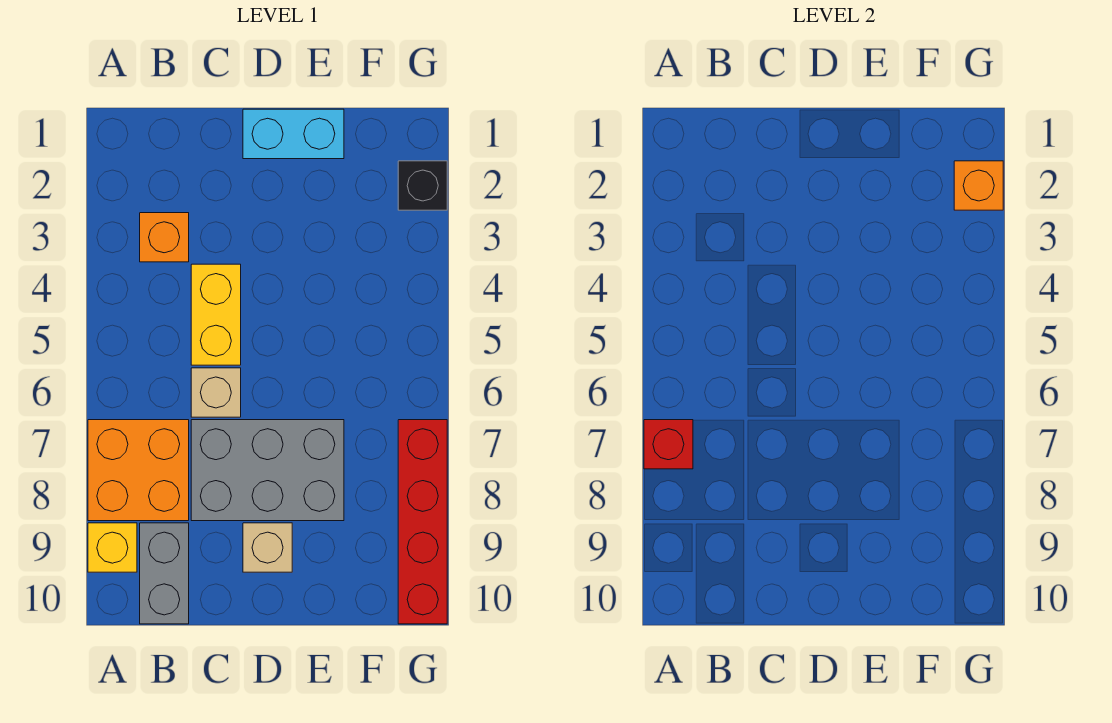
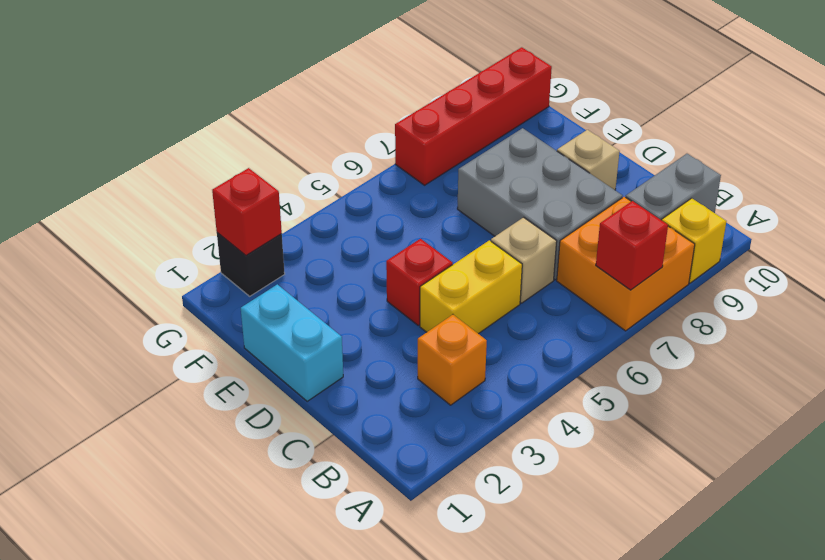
none -> red 1x1 brick [386,239,453,325]
orange 1x1 brick [954,161,1003,210] -> red 1x1 brick [212,168,282,255]

